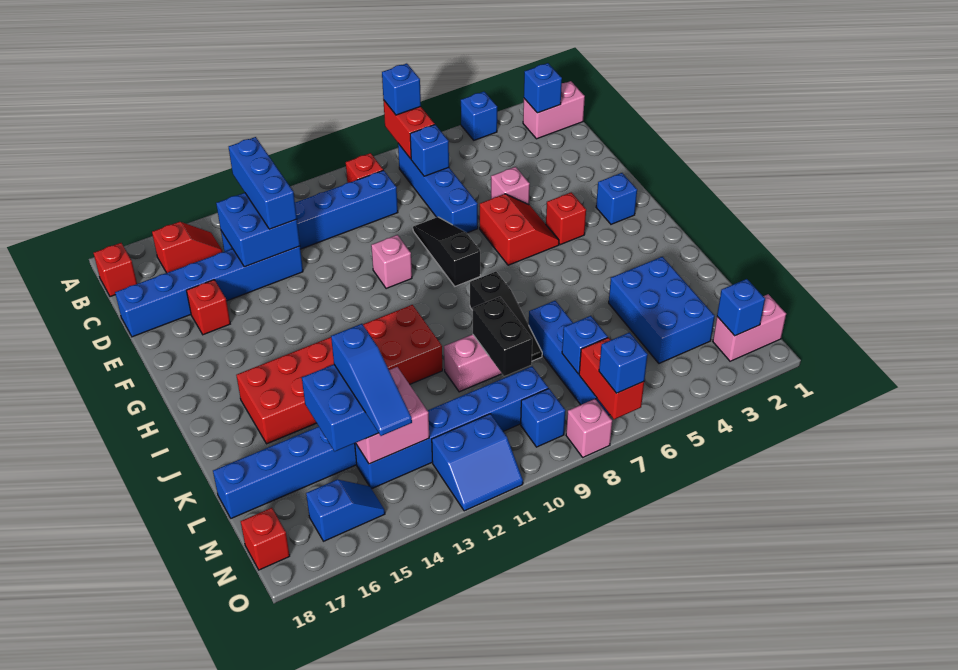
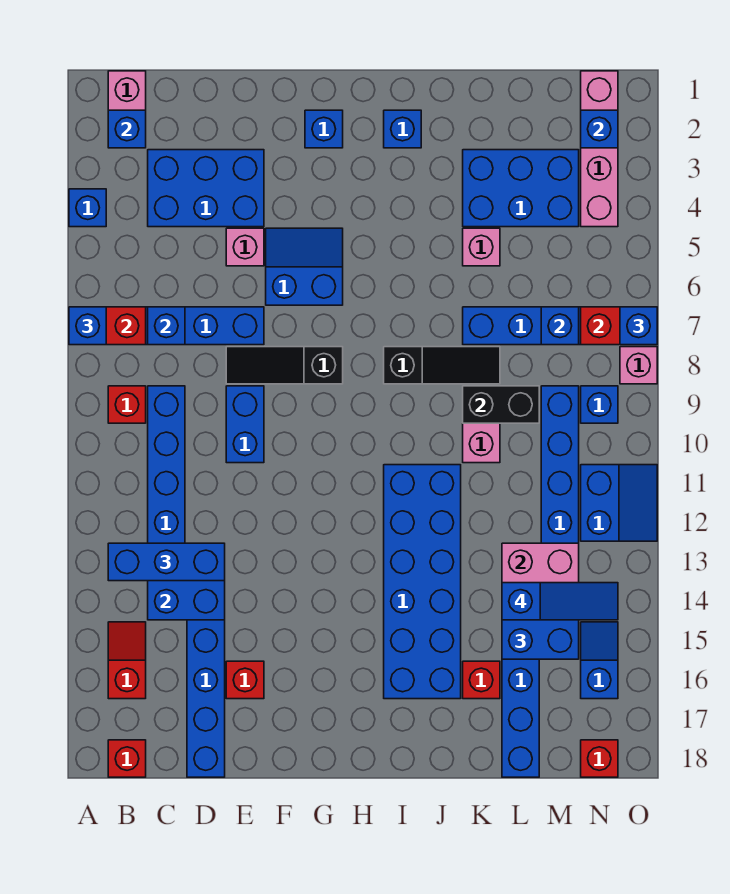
none -> blue 2x3 brick [148,150,264,227]
none -> blue 1x2 brick [226,386,264,463]
red 2x2 slope [480,194,559,265] -> blue 2x2 slope [266,228,343,305]
pink 1x1 brick [371,235,412,289] -> pink 1x1 brick moved to [463,228,500,266]
red 1x1 brick [546,192,586,245] -> red 1x1 brick moved to [463,661,500,699]
none -> blue 1x1 brick [384,110,421,148]
red 2x6 brick [236,305,442,444] -> blue 2x6 brick [384,465,461,699]
pink 1x2 brick [713,294,786,361] -> pink 1x4 brick [581,71,618,227]

